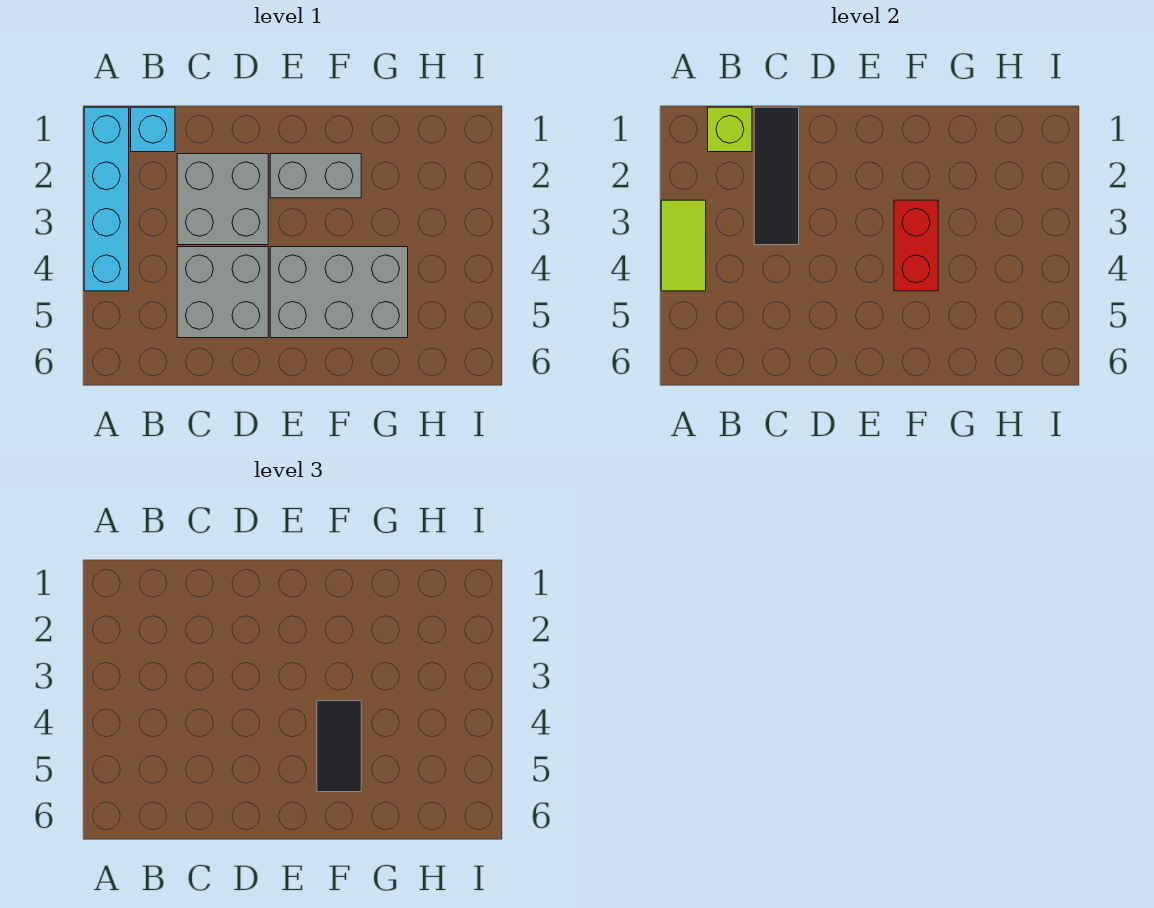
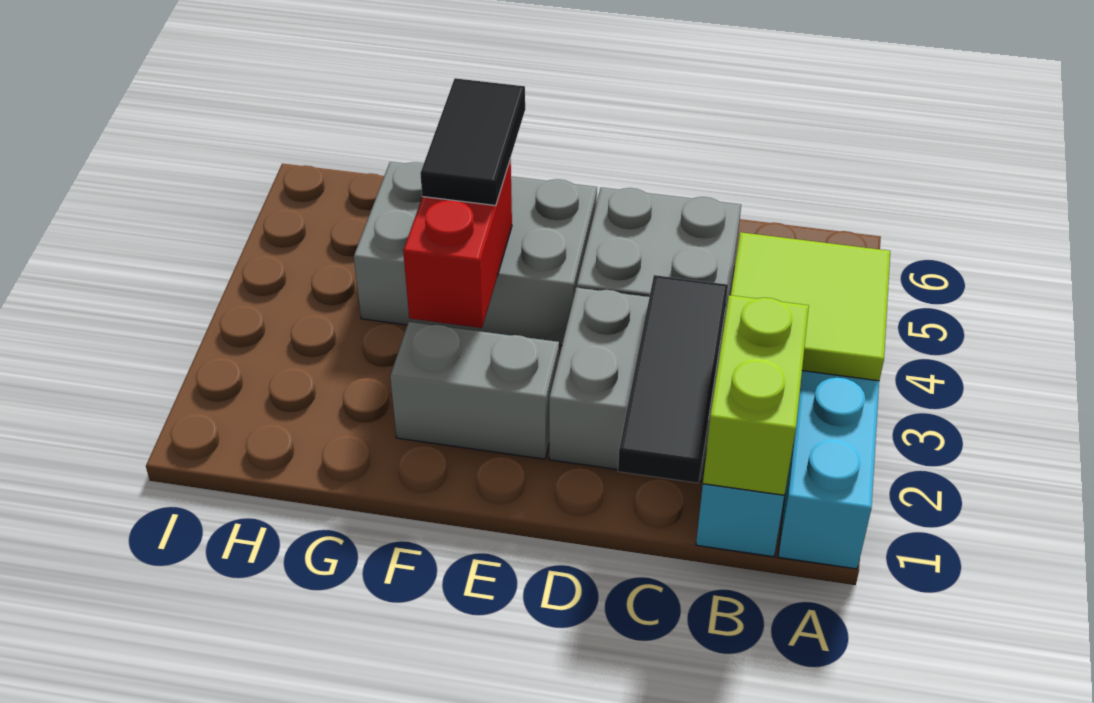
lime 1x2 tile [661,200,706,291] -> lime 2x2 tile [731,232,890,381]
lime 1x1 brick [708,107,752,152] -> lime 1x2 brick [703,295,809,495]

